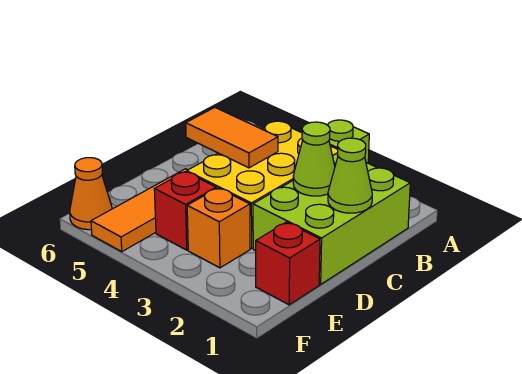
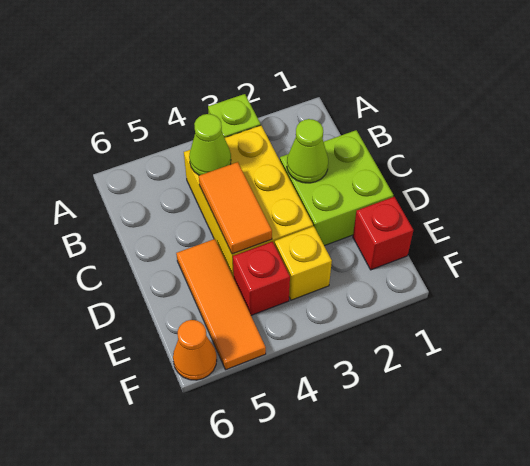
lime 2x3 brick [253,153,410,284] -> lime 2x2 brick [280,130,393,246]
lime 1x1 cone [328,138,372,213] -> lime 1x1 cone moved to [189,114,231,175]
orange 1x2 tile [186,108,278,168] -> orange 1x2 tile turned to [199,162,272,254]
orange 1x1 brick [187,188,250,268] -> yellow 1x1 brick [275,226,332,300]

